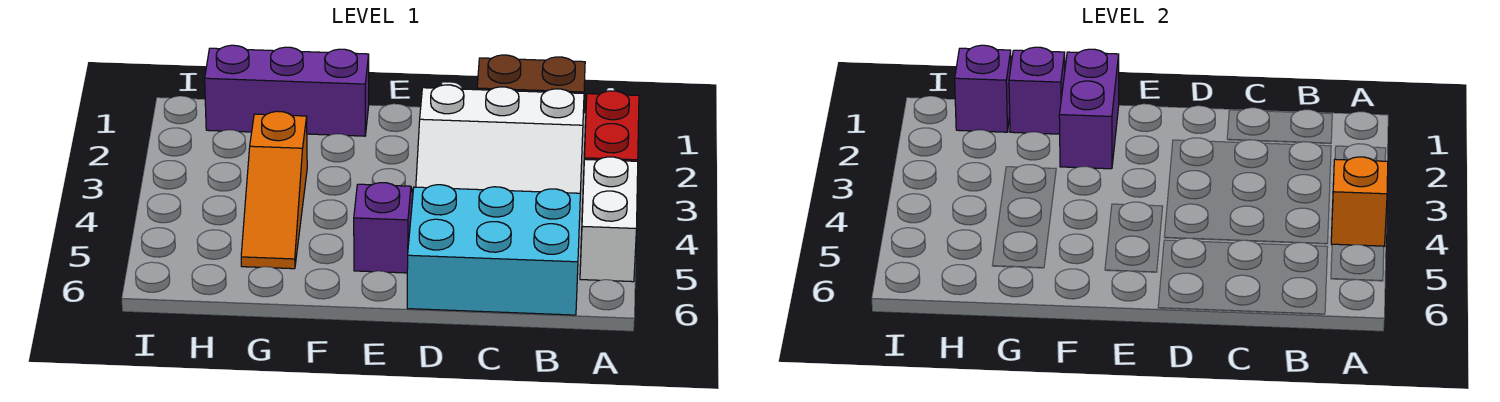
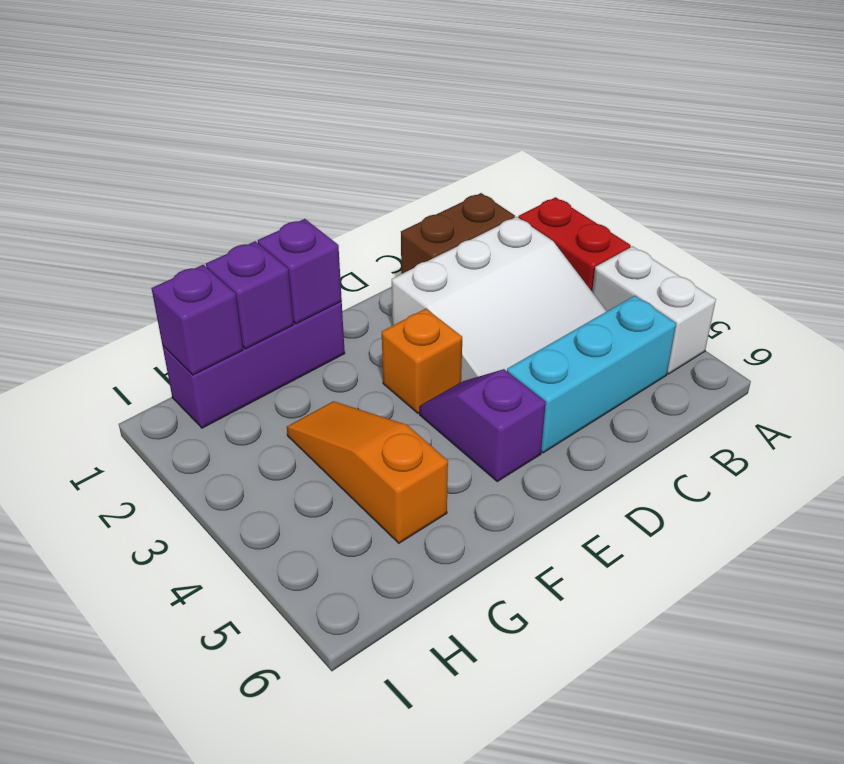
orange 1x1 brick [1331,157,1388,246] -> orange 1x1 brick moved to [382,309,462,413]
cyan 2x3 brick [407,185,580,315] -> cyan 1x3 brick [507,296,676,453]
purple 1x2 brick [1059,49,1119,169] -> purple 1x1 brick [258,219,342,324]
orange 1x3 slope [241,111,307,269] -> orange 1x3 slope turned to [287,401,448,543]

